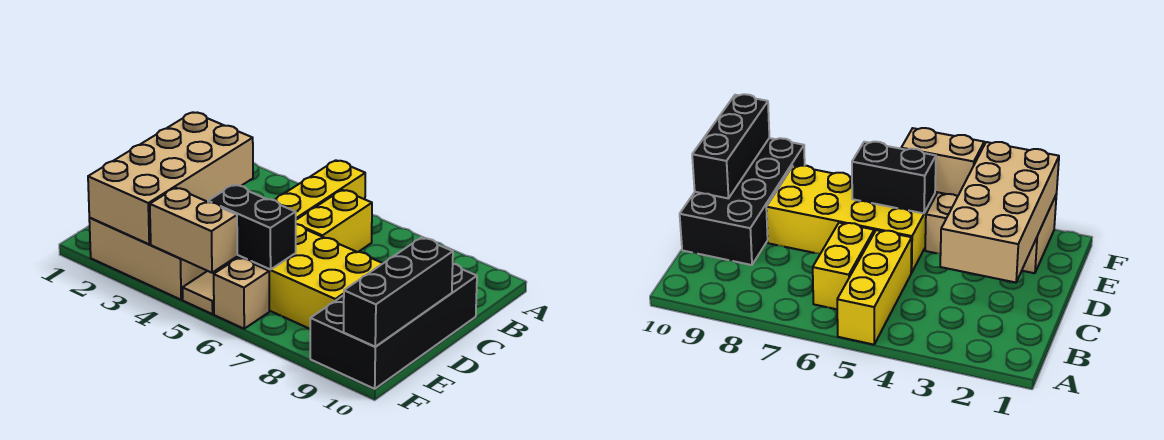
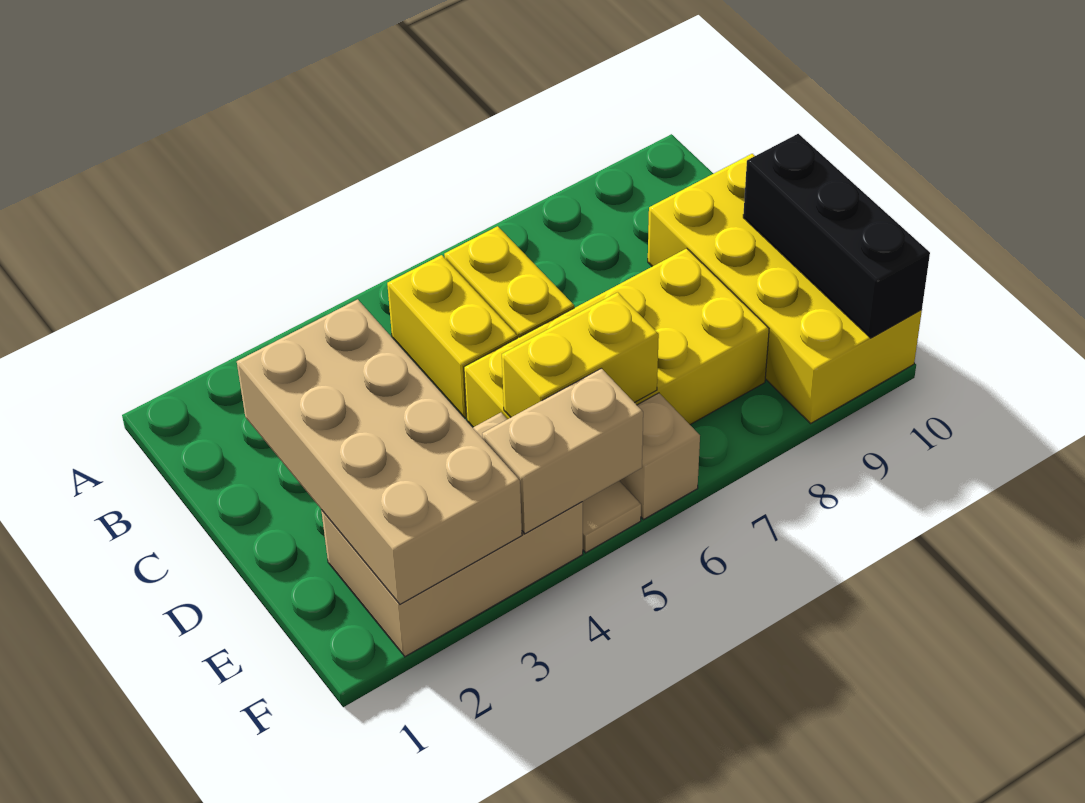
yellow 1x3 brick [275,160,365,220] -> yellow 1x2 brick [387,255,517,418]
black 2x4 brick [310,264,477,389] -> yellow 2x4 brick [648,154,922,423]
black 1x2 brick [208,185,296,270] -> yellow 1x2 brick [502,292,659,417]

